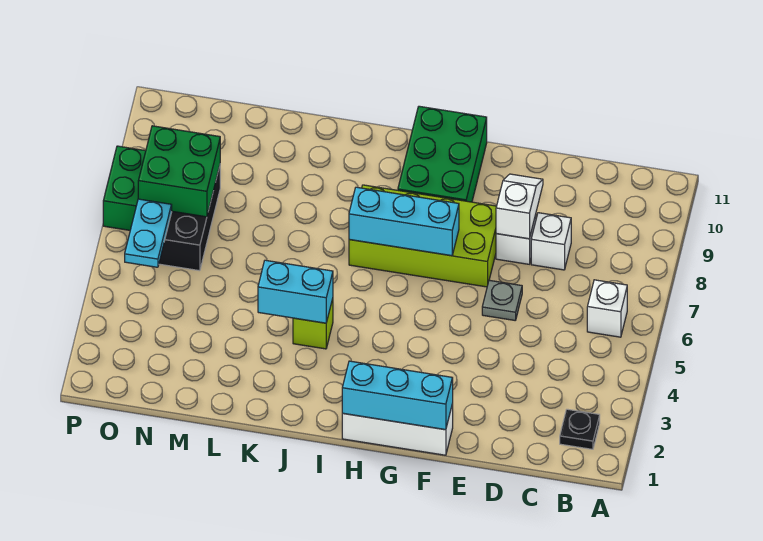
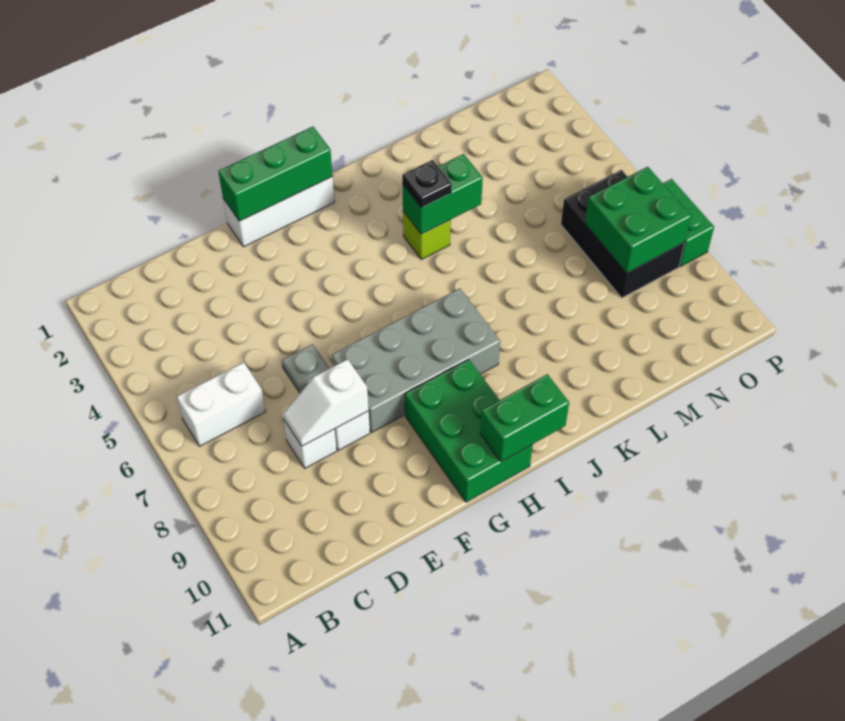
black 1x1 plate [560,409,600,449] -> black 1x1 plate moved to [402,160,452,208]
white 1x1 brick [587,280,627,337] -> white 1x2 brick [177,362,265,446]
white 1x2 slope [496,174,543,239] -> white 1x2 slope turned to [283,359,369,446]
cyan 1x3 brick [342,361,453,430] -> green 1x3 brick [218,127,333,221]
lime 2x4 brick [349,185,497,287] -> grey 2x4 brick [332,289,500,432]
cyan 1x3 brick [349,187,459,256] -> none
none -> green 1x2 brick [480,374,569,462]
cyan 1x2 brick [258,260,333,323] -> green 1x2 brick [402,154,483,234]
cyan 1x2 plate [125,199,172,267] -> none

